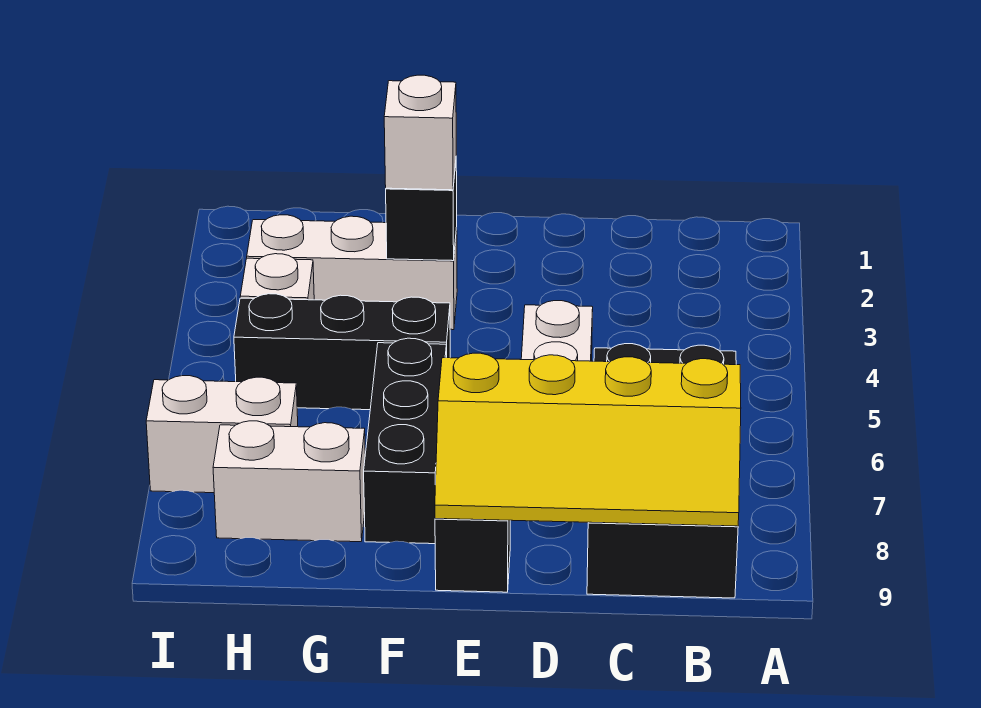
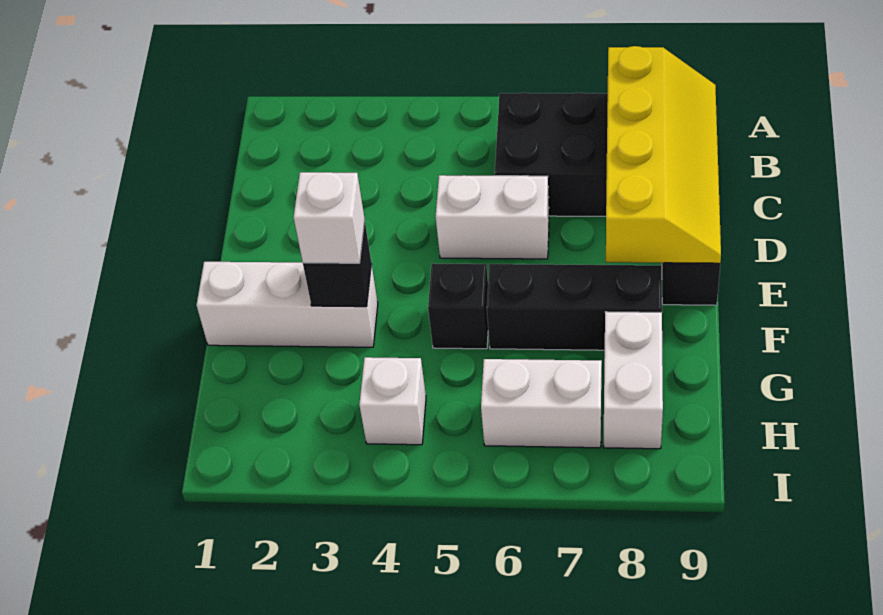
white 1x3 brick [247,215,457,330] -> white 1x3 brick turned to [197,262,378,347]
black 1x3 brick [234,294,450,410] -> black 1x1 brick [428,264,488,349]
white 1x2 brick [146,376,298,493] -> white 1x2 brick turned to [481,359,602,448]

